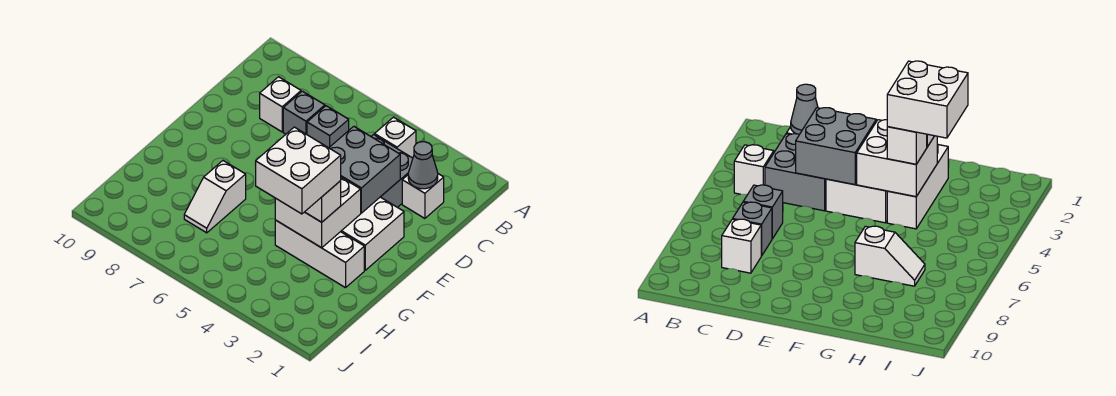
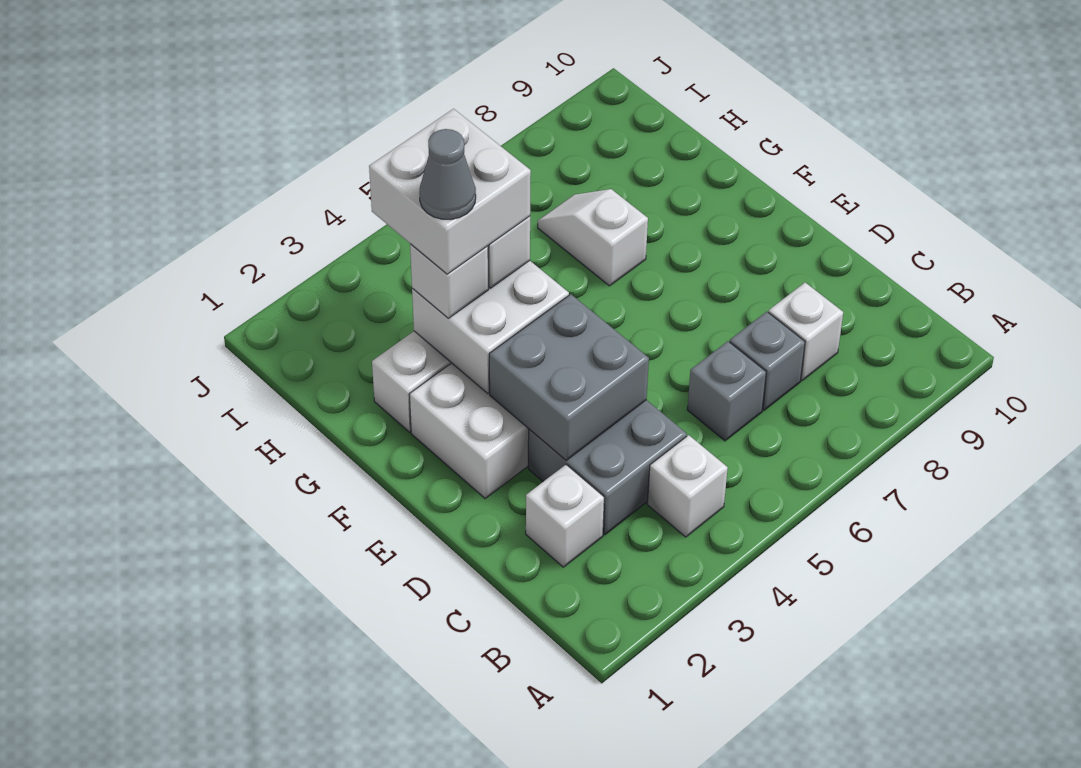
grey 1x1 cone [408,142,438,189] -> grey 1x1 cone moved to [419,129,476,219]

